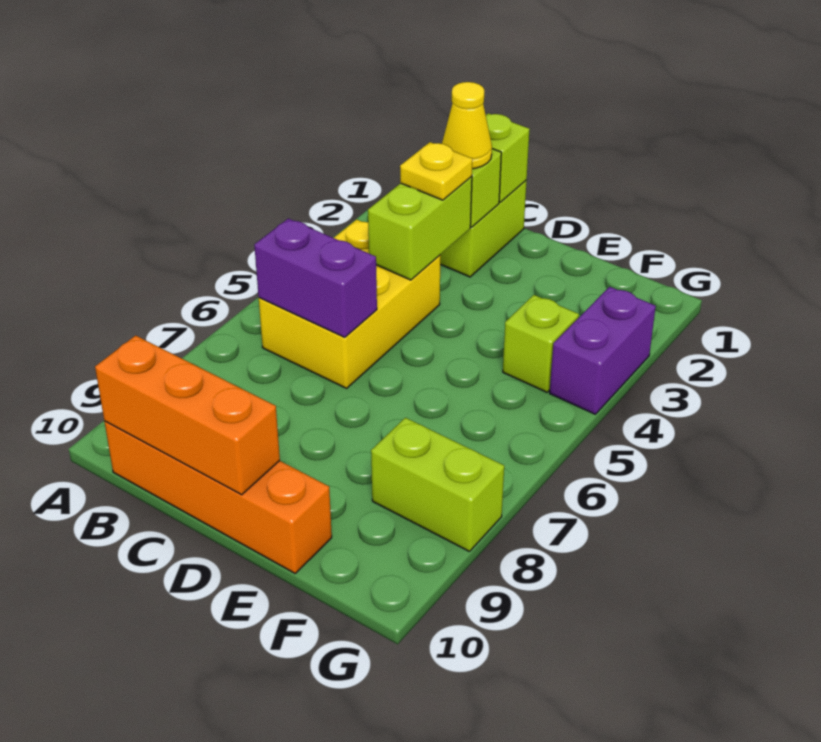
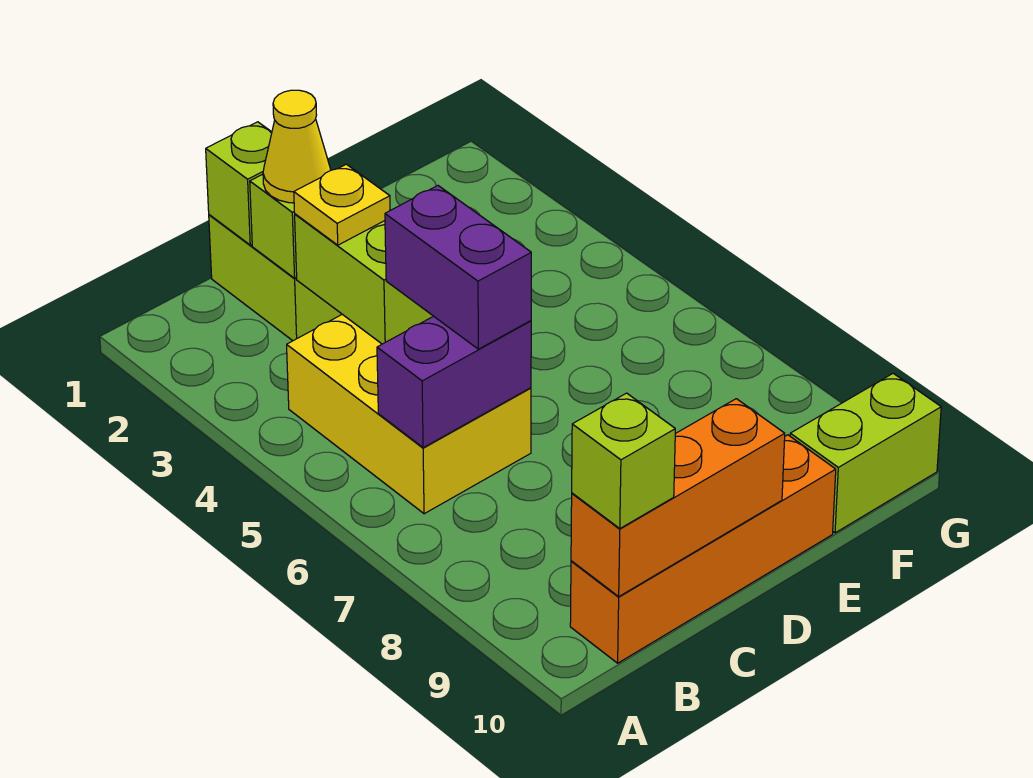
lime 1x1 brick [503,295,579,392] -> lime 1x1 brick moved to [572,393,675,528]
lime 1x2 brick [371,418,504,552] -> lime 1x2 brick moved to [790,373,941,533]
purple 1x2 brick [550,287,656,414] -> purple 1x2 brick moved to [385,186,531,349]

